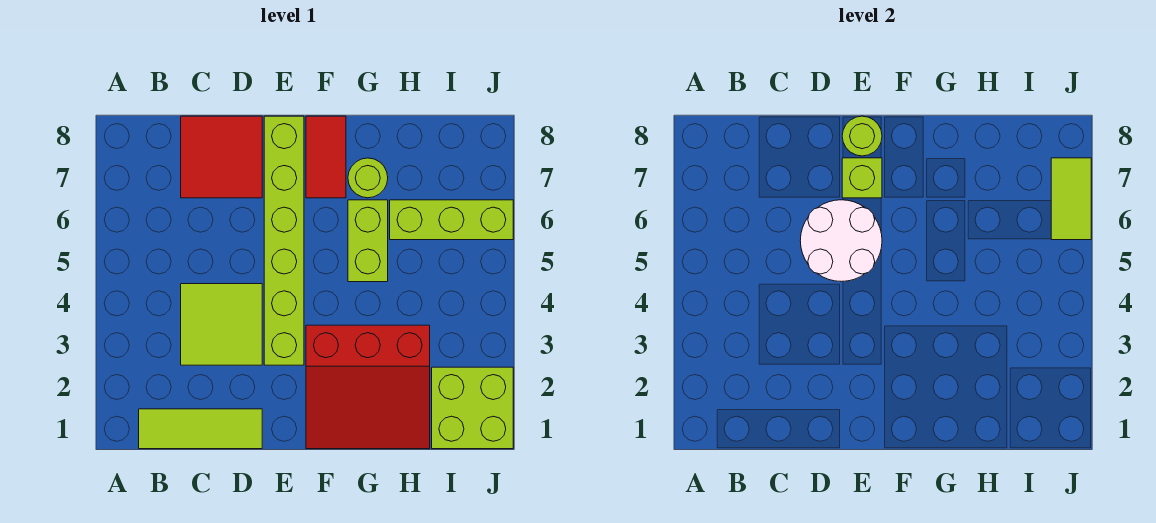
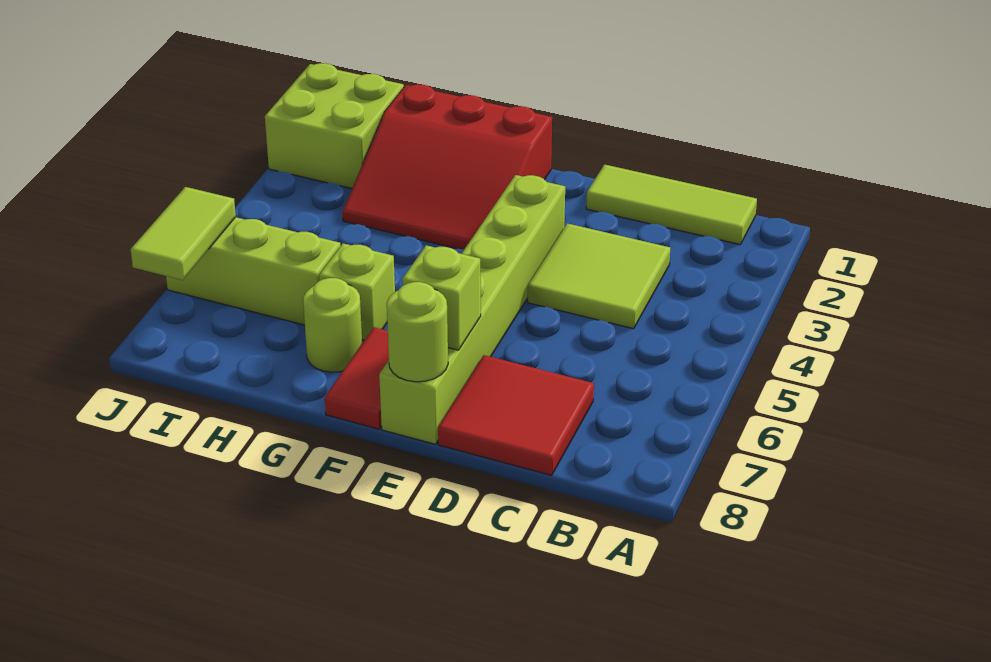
white 2x2 round brick [800,200,882,282] -> none
red 3x3 slope [306,325,430,449] -> red 3x3 slope turned to [343,84,552,250]
lime 1x2 brick [348,200,388,282] -> lime 1x1 brick [319,243,395,340]

